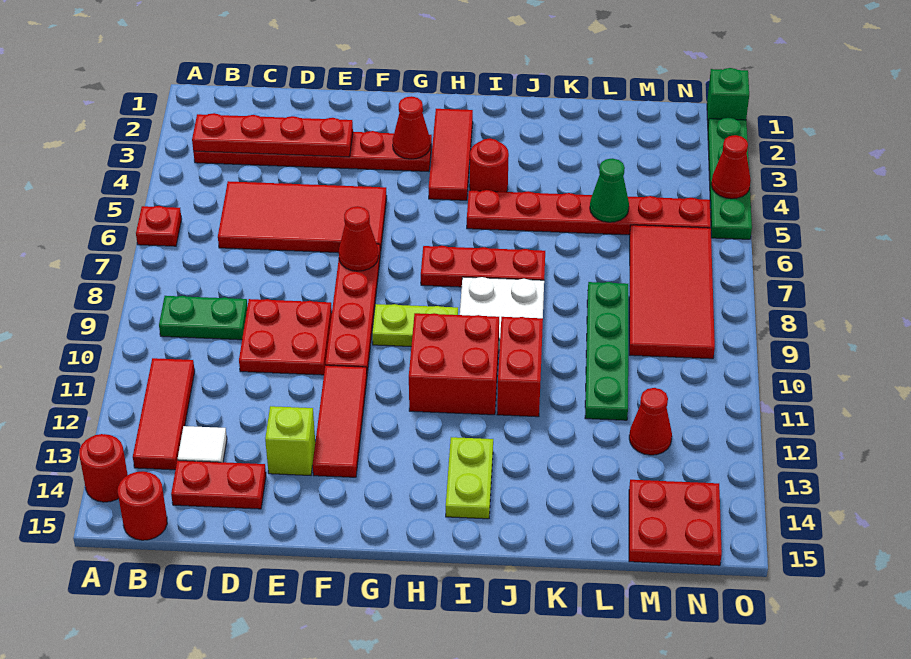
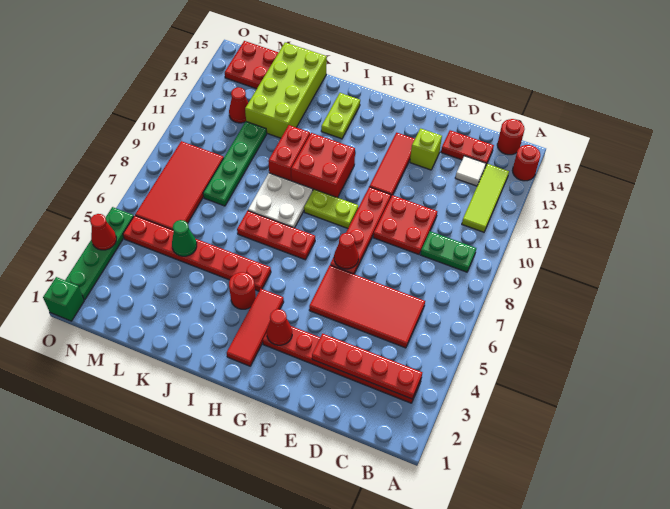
red 1x1 plate [136,206,182,246] -> none
red 1x3 tile [133,358,195,470] -> lime 1x3 tile [462,164,509,232]
none -> lime 2x4 brick [245,42,327,138]

